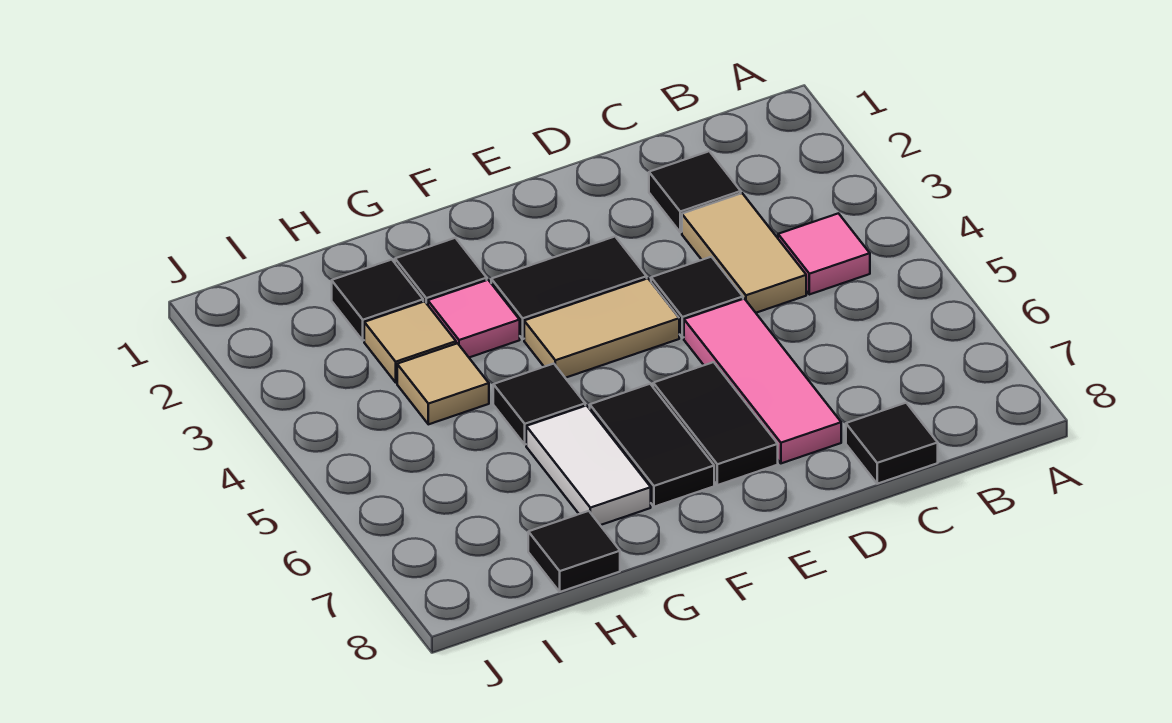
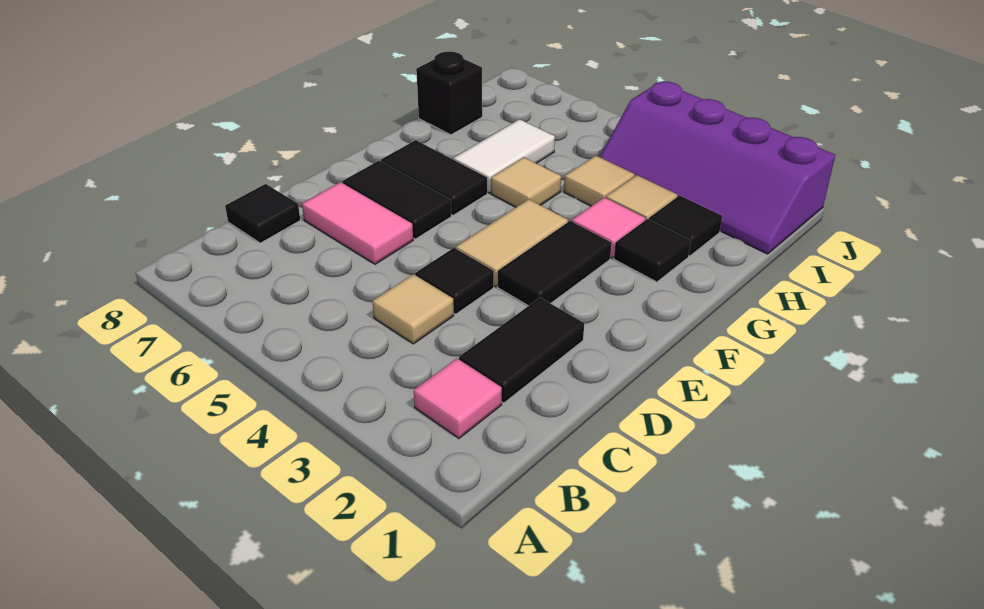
pink 1x1 tile [778,213,870,295] -> pink 1x1 tile moved to [414,358,502,438]
black 1x1 tile [649,151,741,232] -> black 1x2 tile [459,298,584,403]
tan 1x2 tile [682,193,806,313] -> tan 1x1 tile [372,274,454,344]
pink 1x3 tile [684,299,841,463] -> pink 1x2 tile [302,182,413,264]
black 1x1 tile [493,364,585,445] -> tan 1x1 tile [491,157,561,207]
white 1x2 tile [526,405,651,525] -> white 1x2 tile turned to [453,119,555,193]
black 1x1 tile [528,511,620,592] -> black 1x1 brick [416,52,482,135]
none -> purple 2x4 slope [600,82,835,254]

